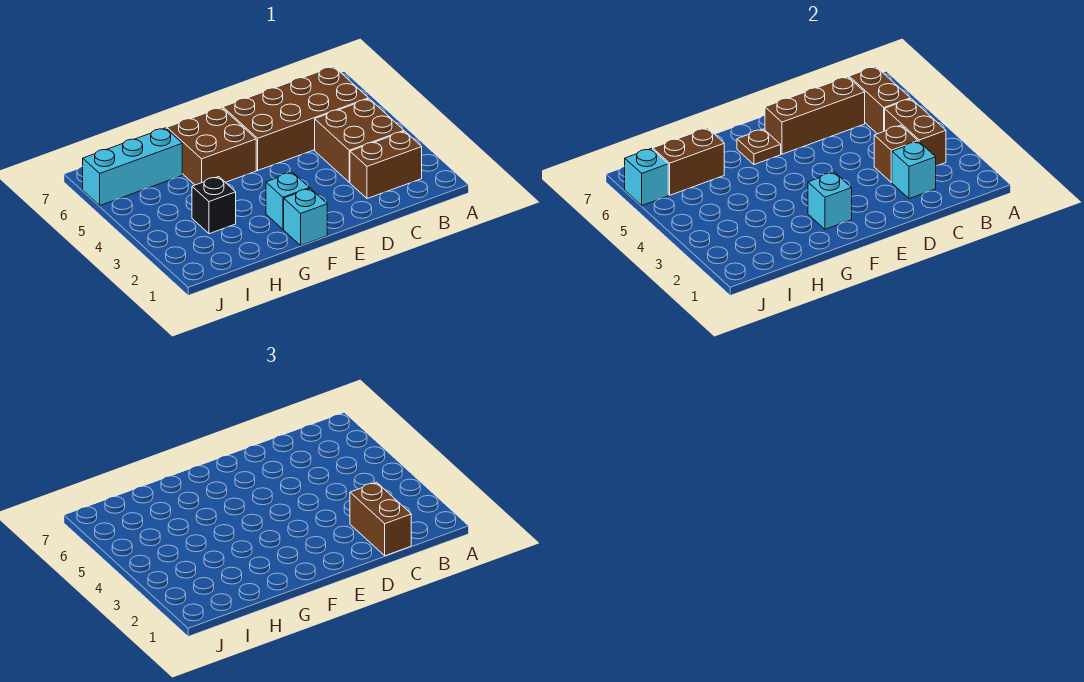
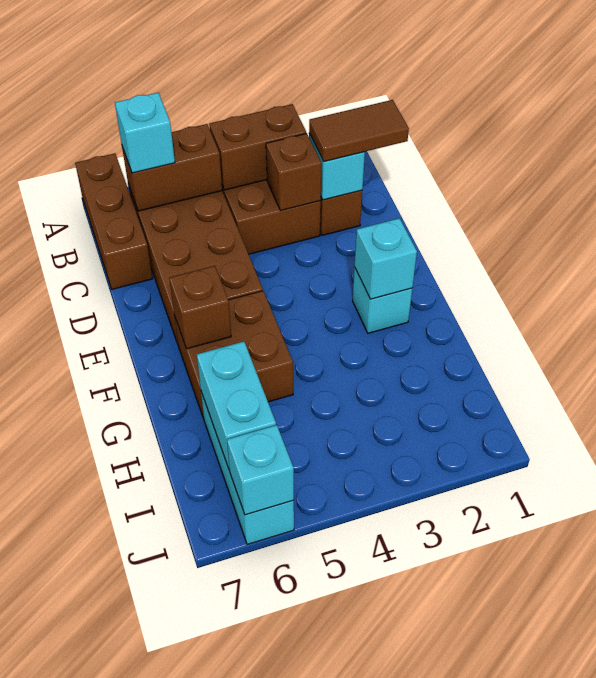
brown 1x2 brick [350,482,411,556] -> brown 1x2 tile [309,100,409,161]
brown 1x3 brick [765,77,865,154] -> brown 1x3 brick moved to [75,153,153,289]
cyan 1x1 brick [284,188,327,245] -> cyan 1x1 brick moved to [115,93,175,173]
brown 1x1 plate [737,129,781,164] -> brown 1x1 brick [169,266,231,349]
black 1x1 brick [192,177,236,234] -> none
brown 1x2 brick [653,128,724,195] -> cyan 1x2 brick [197,342,276,470]

